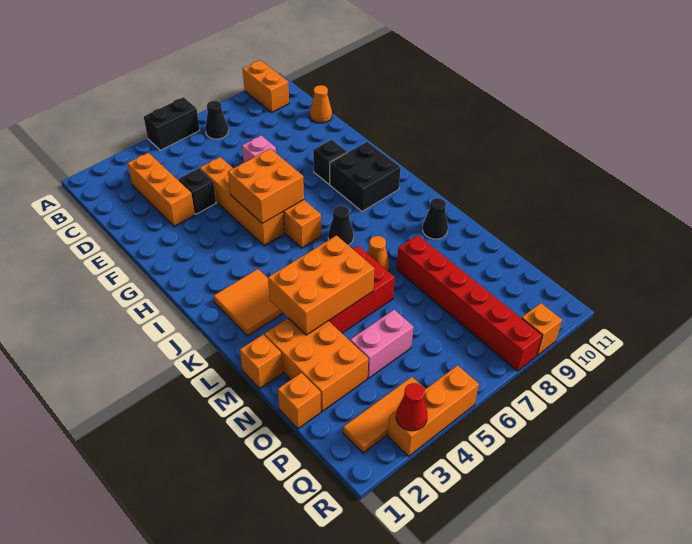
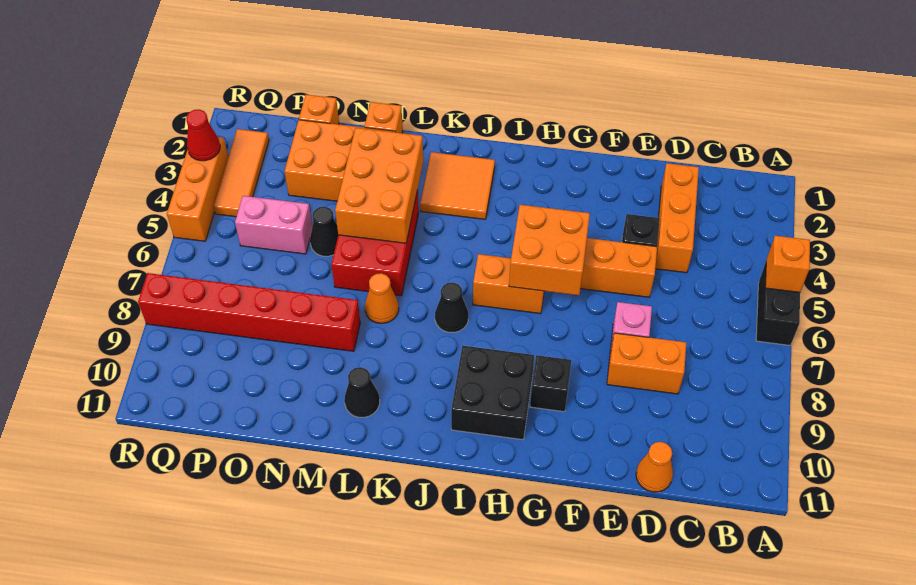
orange 1x2 brick [243,60,289,112] -> orange 1x2 brick moved to [607,333,686,394]
black 1x1 cone [205,101,229,139] -> black 1x1 cone moved to [310,207,338,256]
orange 1x3 brick [128,153,195,226] -> orange 1x3 brick turned to [655,163,699,273]
pink 1x2 brick [350,310,413,378] -> pink 1x2 brick turned to [235,196,313,254]
orange 1x1 brick [522,303,562,355] -> orange 1x1 brick moved to [765,236,810,292]

